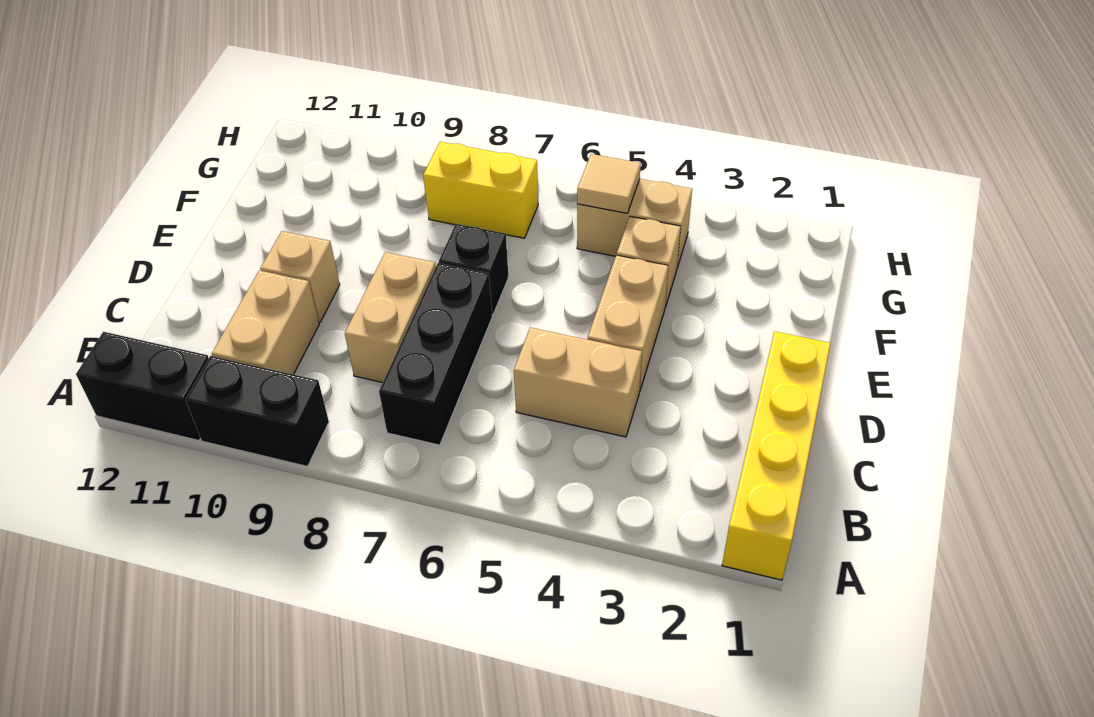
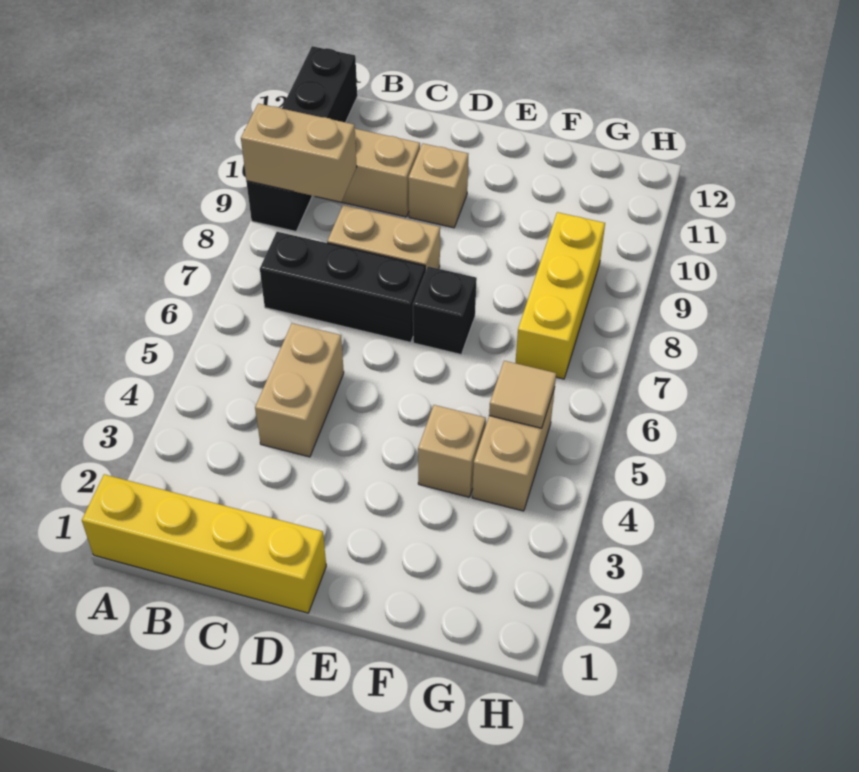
tan 1x2 brick [588,255,668,390] -> tan 1x2 brick moved to [241,104,357,202]
yellow 1x2 brick [423,142,538,238] -> yellow 1x3 brick [515,212,605,379]

